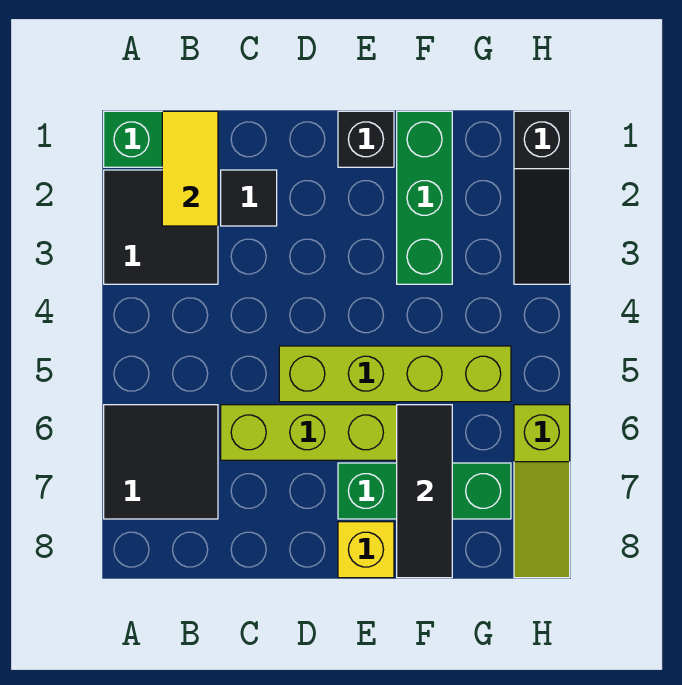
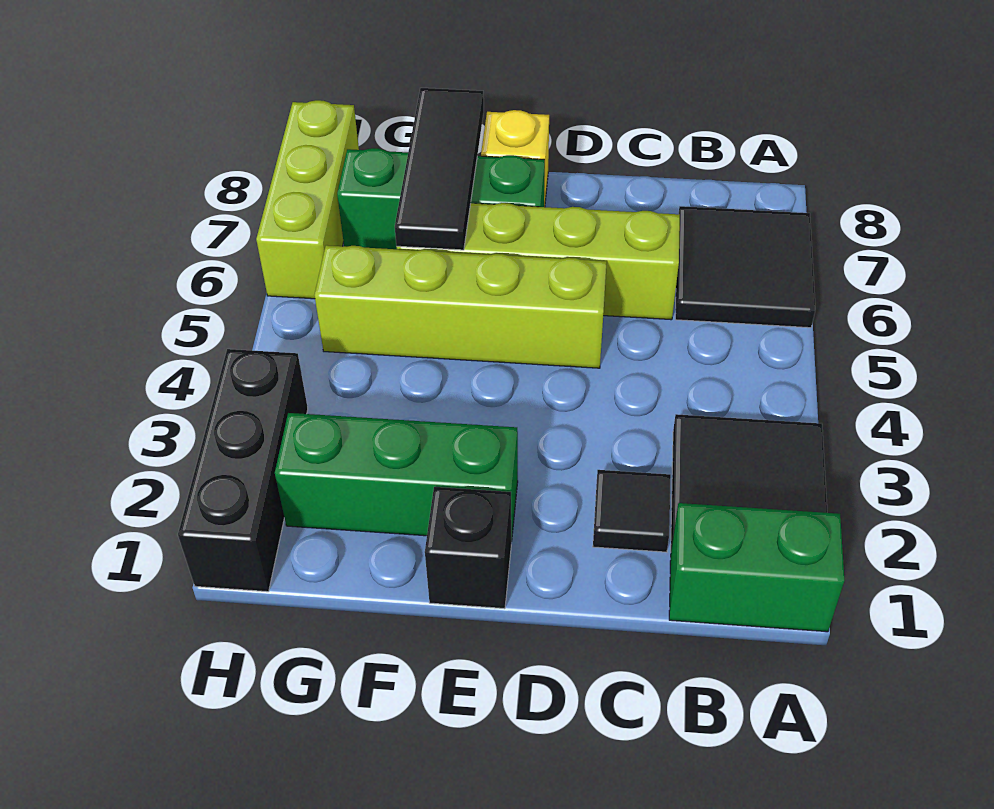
yellow 1x2 tile [162,111,218,226] -> none
green 1x3 brick [397,111,452,284] -> green 1x3 brick turned to [275,413,518,541]
black 1x3 slope [514,111,570,284] -> black 1x3 brick [178,349,308,592]
lime 1x3 slope [514,405,570,578] -> lime 1x3 brick [256,100,359,299]

